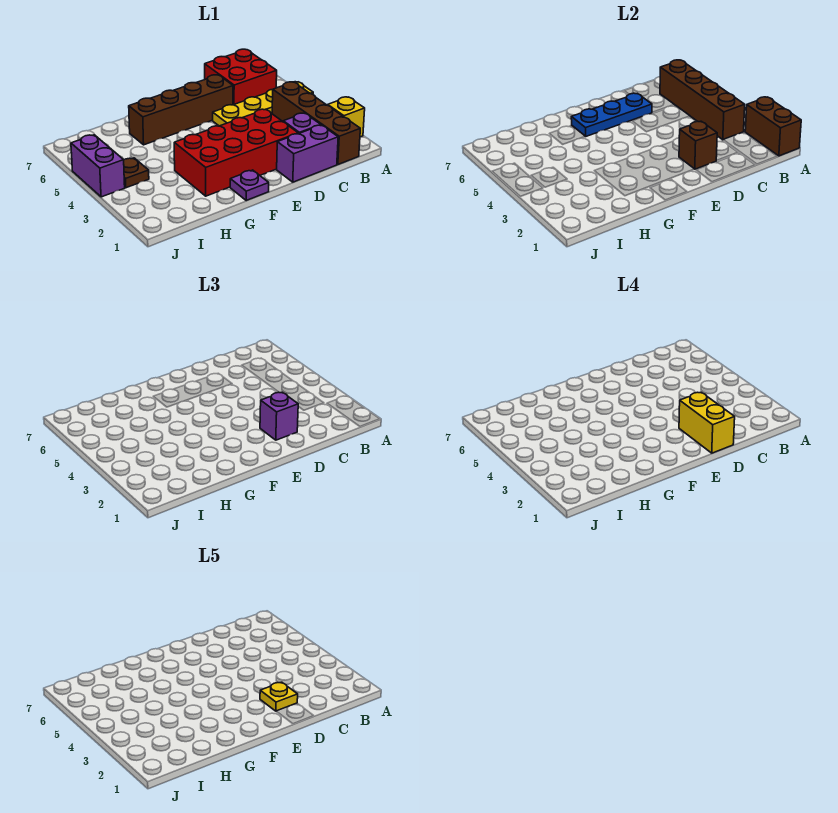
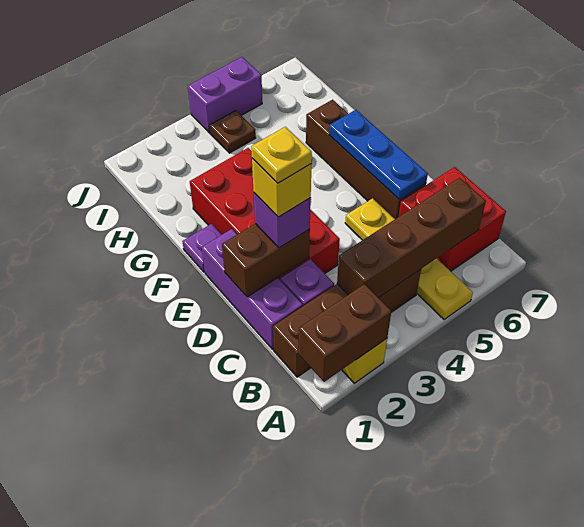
purple 1x2 brick [277,125,338,182] -> purple 1x3 brick [202,229,303,349]
yellow 1x2 brick [679,392,735,453] -> yellow 1x1 brick [252,158,311,217]
brown 1x1 brick [679,121,717,169] -> brown 1x2 brick [222,224,310,297]

